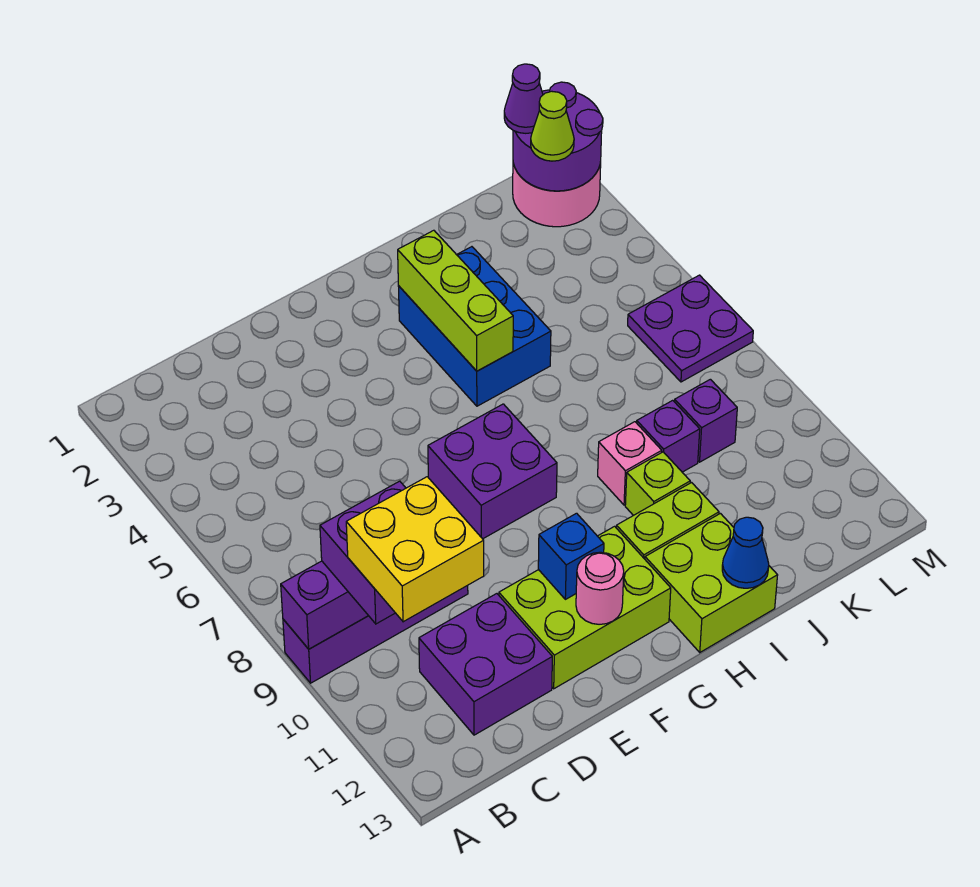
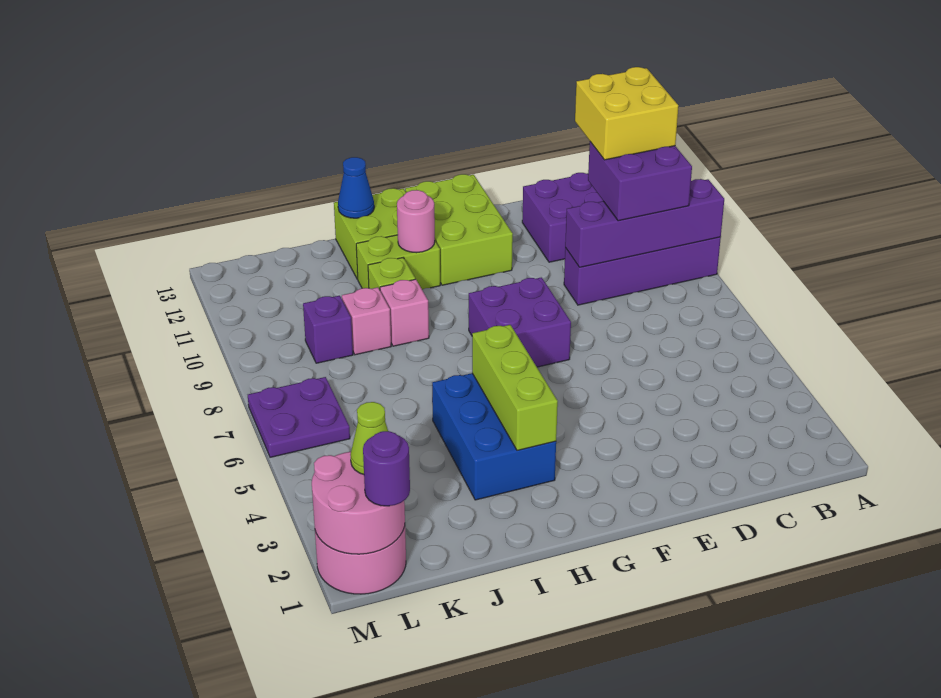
lime 2x3 brick [499,526,671,689] -> lime 2x3 brick turned to [405,174,513,285]
blue 1x1 brick [538,513,604,599] -> none
pink 1x1 round brick [576,552,624,624] -> pink 1x1 round brick moved to [397,190,435,253]
purple 1x1 brick [637,400,700,472] -> pink 1x1 brick [342,287,391,355]
purple 2x2 round brick [513,82,603,191] -> pink 2x2 round brick [312,452,405,554]
purple 1x1 cone [504,64,543,133] -> purple 1x1 round brick [363,431,410,506]

